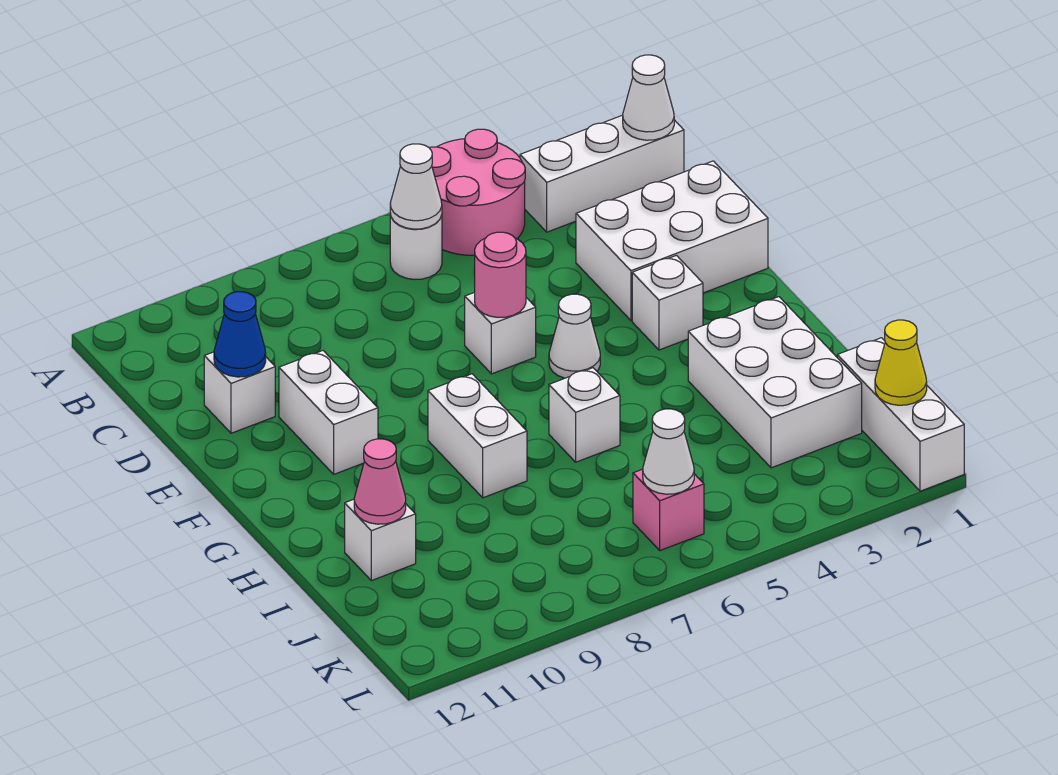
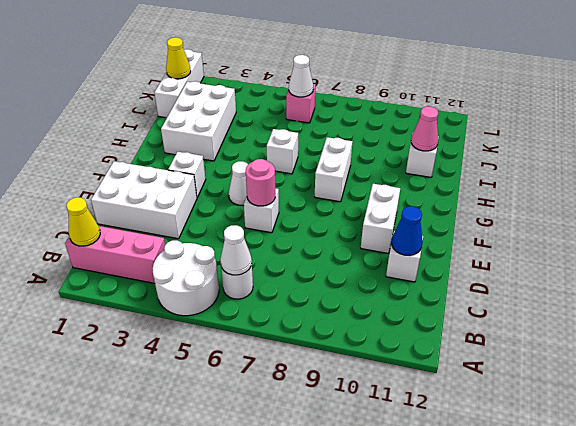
pink 2x2 round brick [430,129,525,255] -> white 2x2 round brick [153,240,219,316]
white 1x3 brick [520,115,684,232] -> pink 1x3 brick [65,226,165,283]
white 1x1 cone [623,55,674,140] -> yellow 1x1 cone [66,197,100,246]

